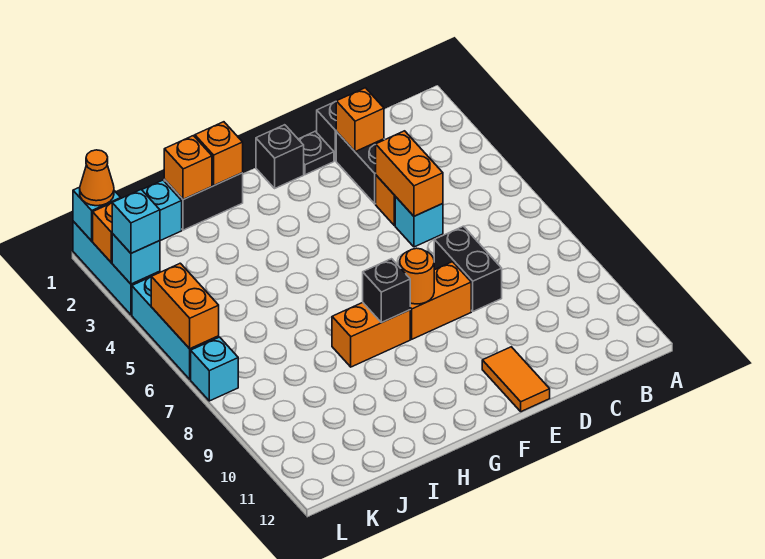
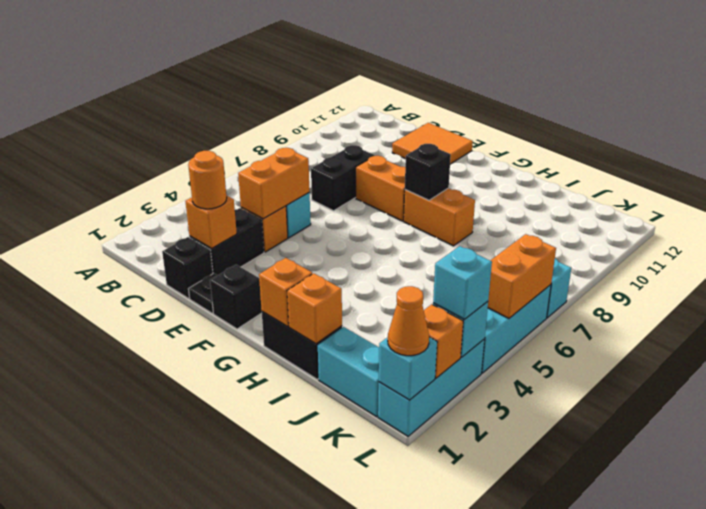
orange 1x2 tile [482,347,550,412] -> orange 2x2 tile [392,123,473,164]
orange 1x1 round brick [400,248,434,304] -> orange 1x1 round brick moved to [188,151,227,209]

